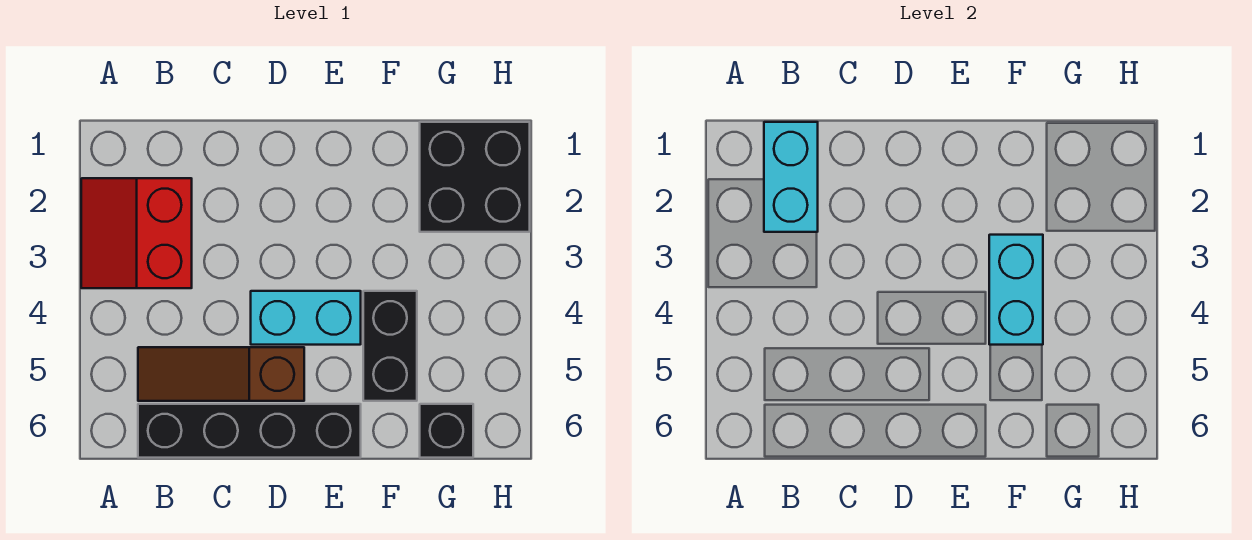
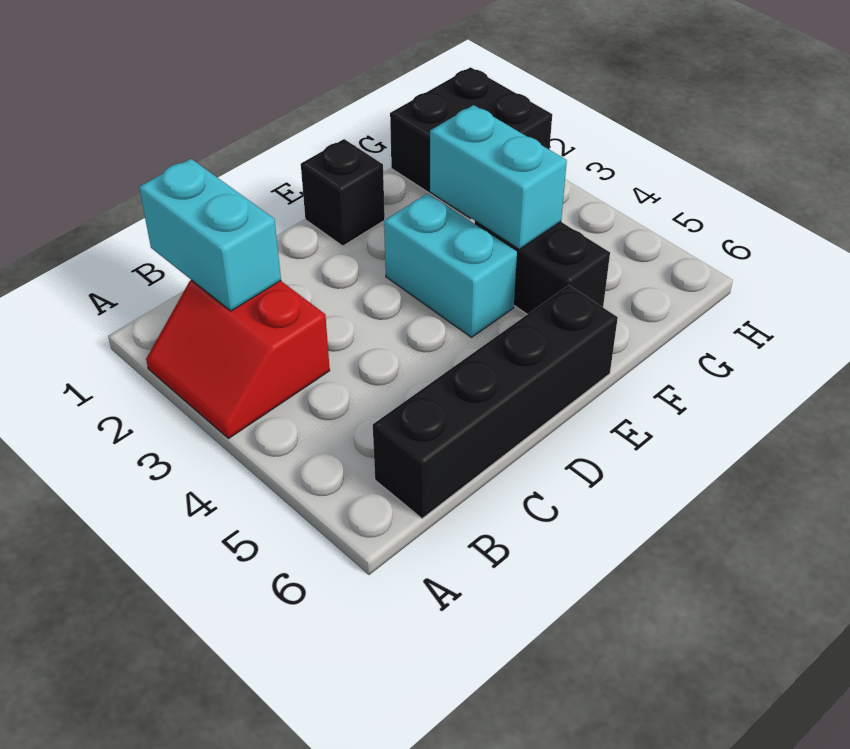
brown 1x3 slope [138,347,304,401] -> none
cyan 1x2 brick [251,291,361,345] -> cyan 1x2 brick turned to [384,194,517,337]
black 1x1 brick [420,404,473,458] -> black 1x1 brick moved to [301,139,385,246]

